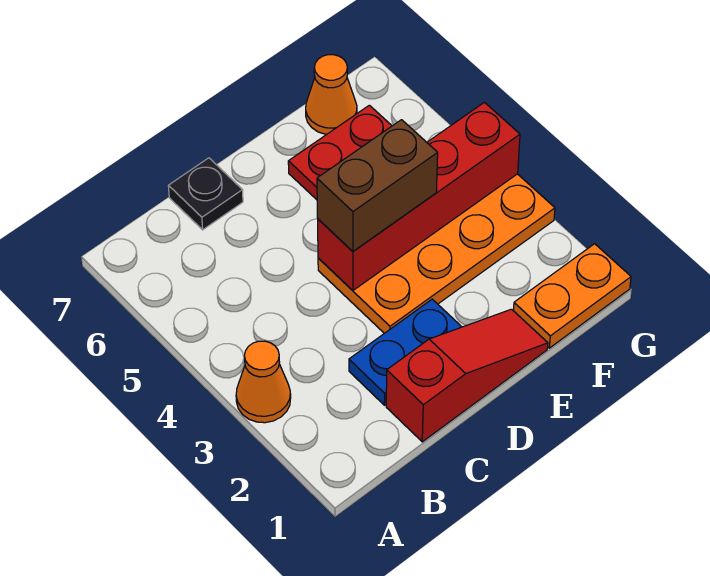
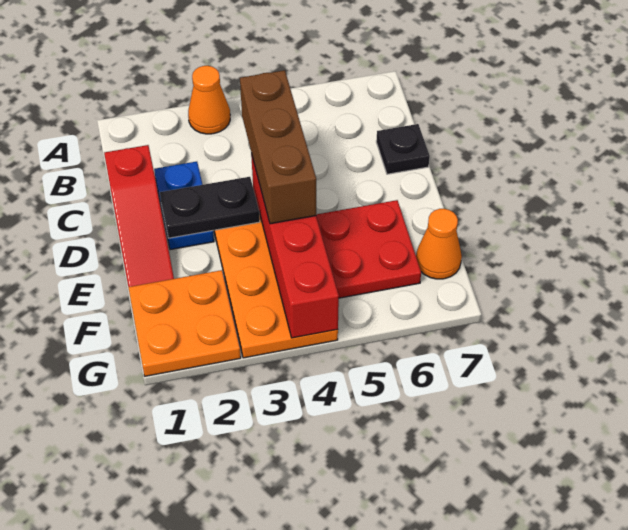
none -> black 1x2 plate [160,177,260,238]
brown 1x2 brick [317,120,438,251] -> brown 1x3 brick [240,70,316,224]
orange 1x2 plate [513,244,631,348] -> orange 2x2 plate [128,270,241,376]

